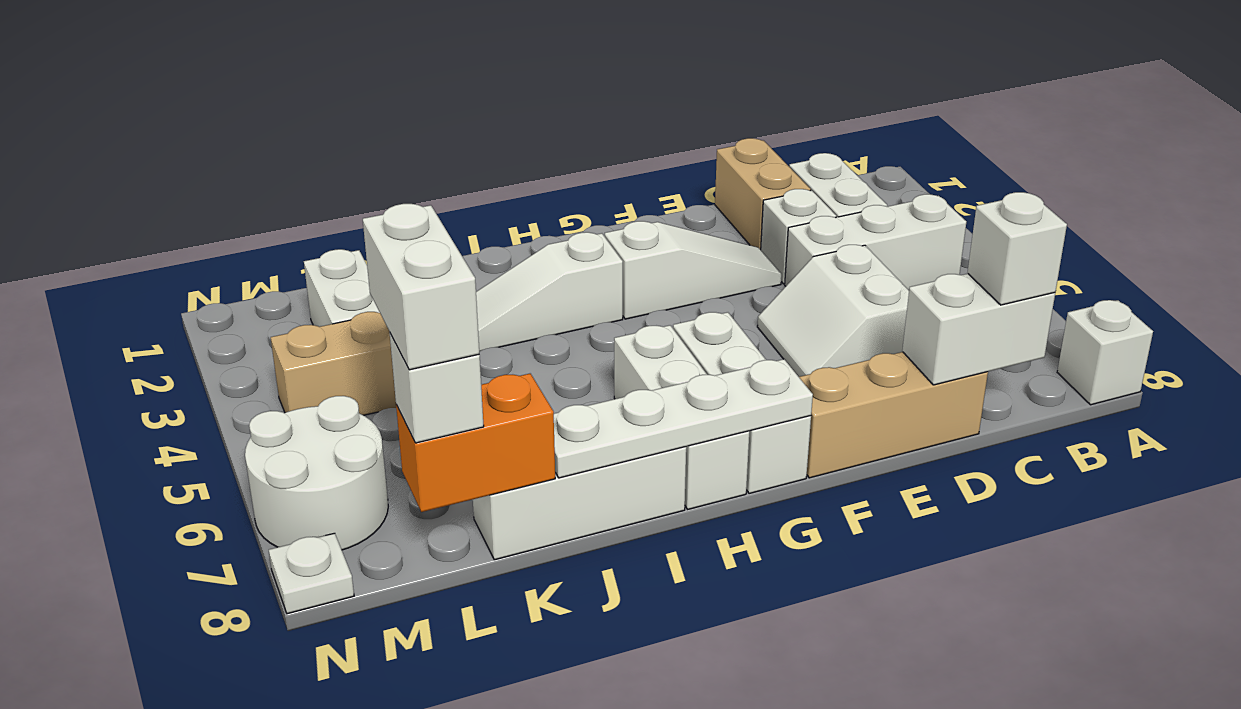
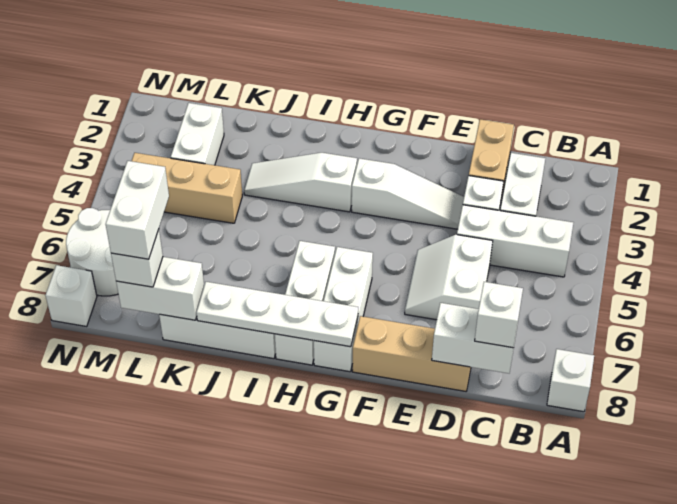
orange 1x2 brick [396,374,555,512] -> white 1x2 brick [116,257,204,320]
white 1x1 plate [269,533,354,614] -> white 1x1 brick [45,265,97,326]

